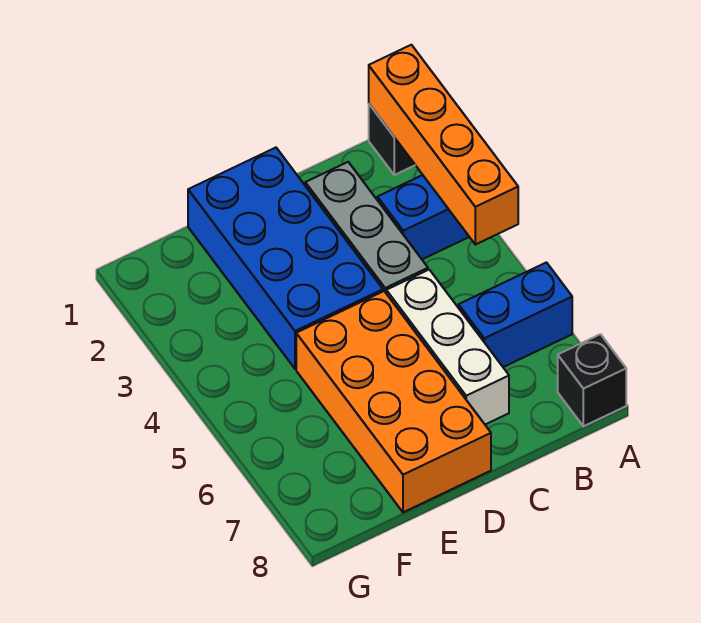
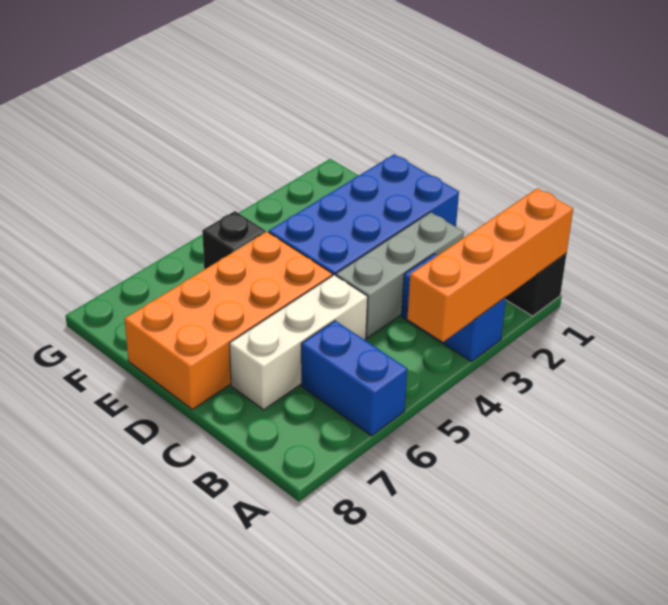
black 1x1 brick [558,334,626,426] -> black 1x1 brick moved to [202,211,266,269]

